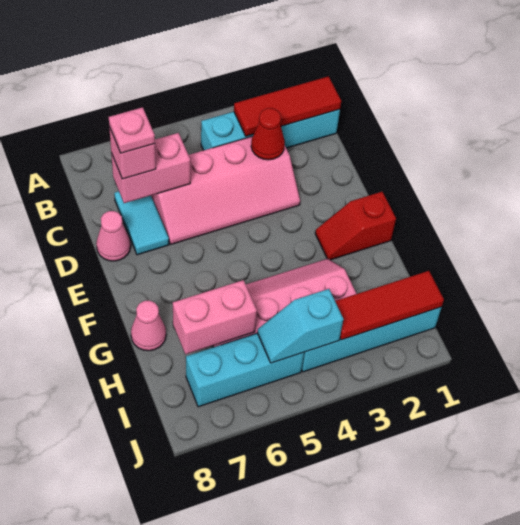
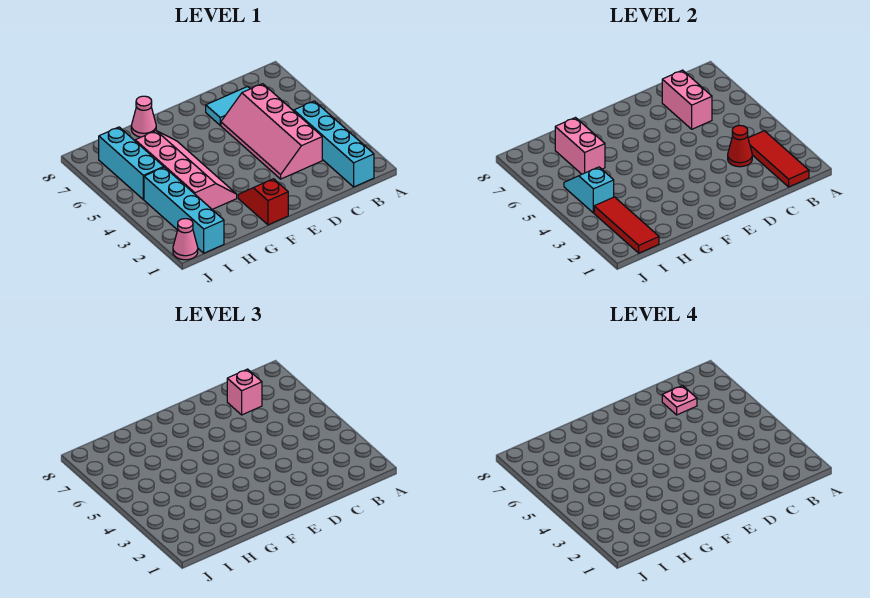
pink 1x1 cone [96,211,131,261] -> pink 1x1 cone moved to [173,219,198,260]

